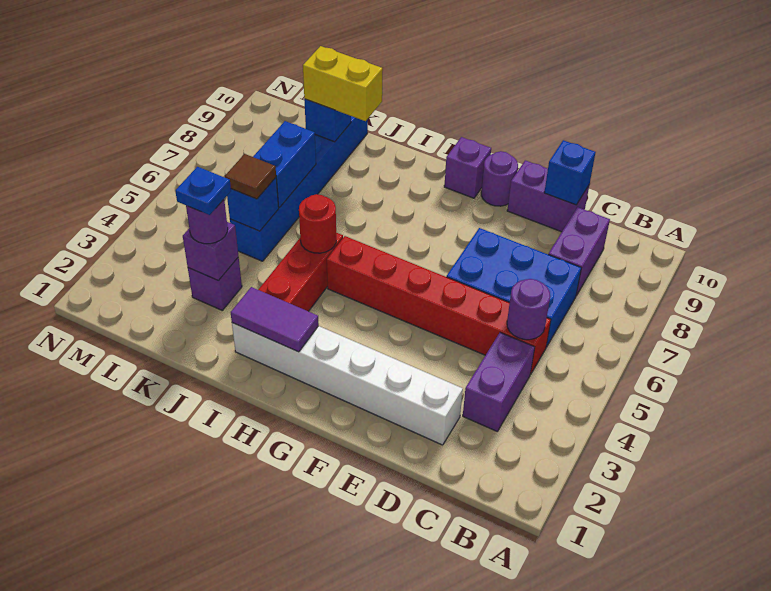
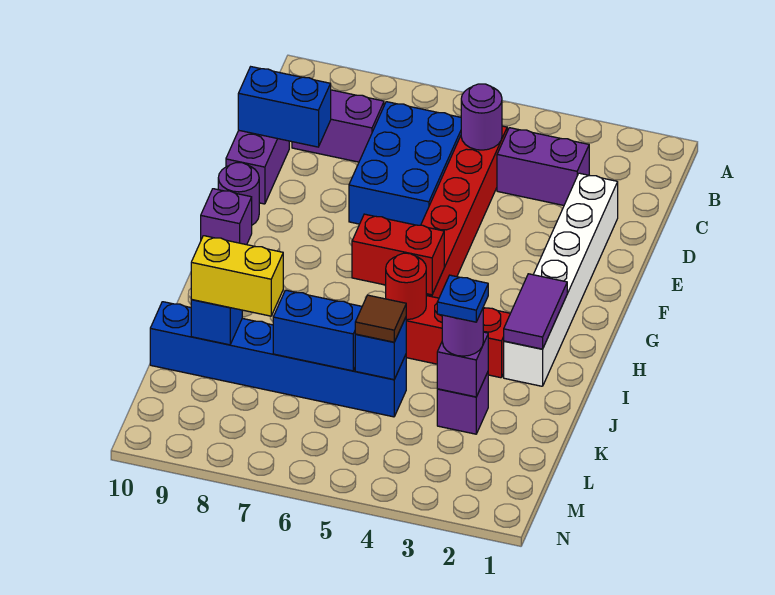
blue 1x1 brick [544,140,596,205] -> blue 1x2 brick [238,67,331,147]
none -> red 1x2 brick [352,214,444,295]
yellow 1x2 brick [303,46,383,121] -> yellow 1x2 brick turned to [191,236,283,316]

